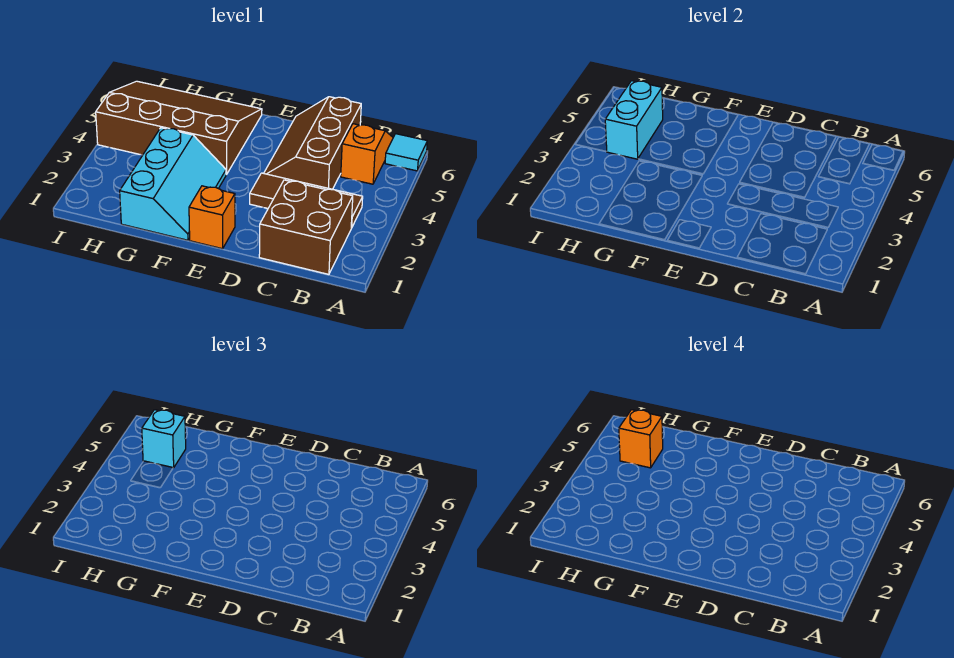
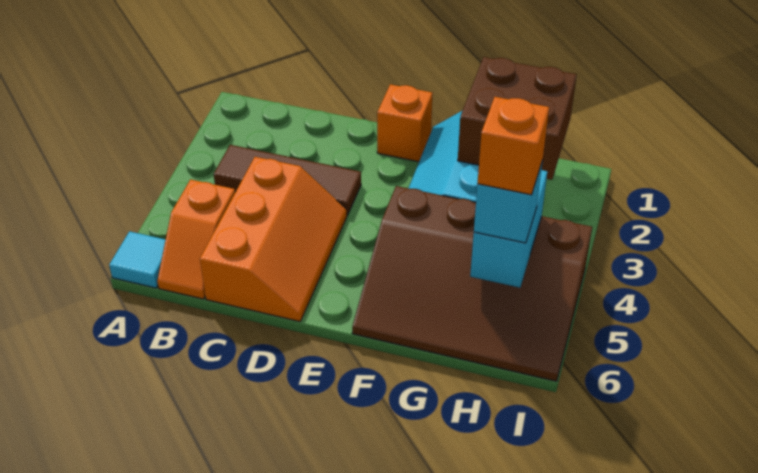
brown 2x2 brick [259,180,353,274] -> brown 2x2 brick moved to [458,57,577,180]
brown 2x3 slope [264,97,361,189] -> orange 2x3 slope [200,157,347,322]

